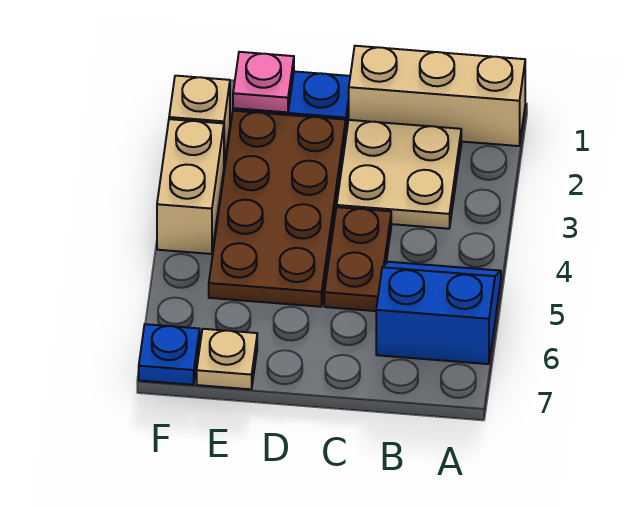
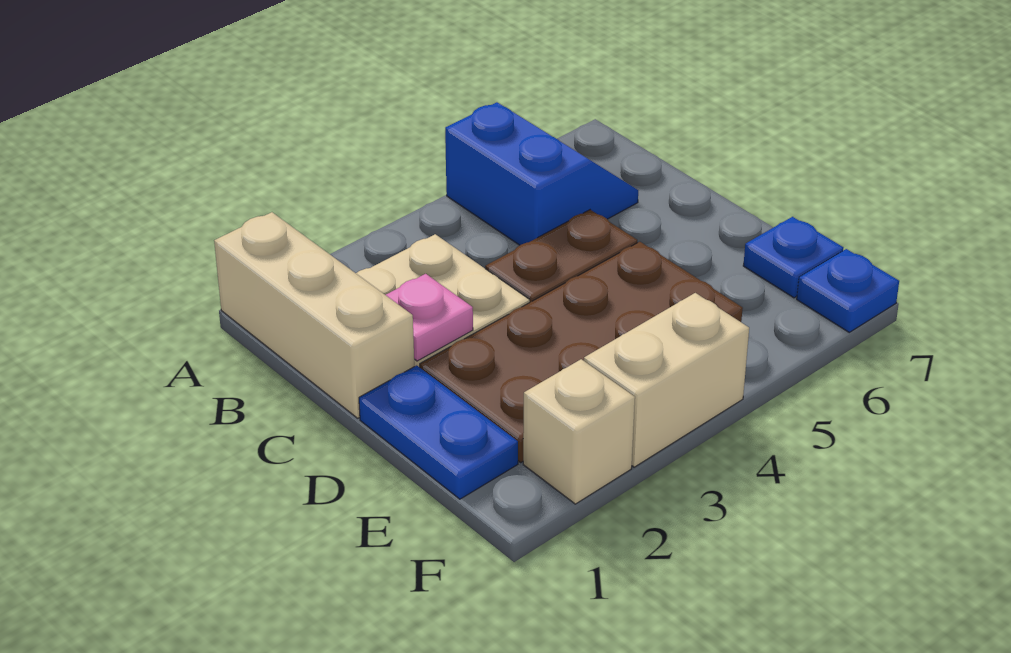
blue 2x2 slope [376,262,501,364] -> blue 2x2 slope turned to [445,102,638,245]
pink 1x1 plate [233,52,294,112] -> pink 1x1 plate moved to [386,274,473,361]
tan 1x1 plate [197,329,257,389] -> blue 1x1 plate [743,217,843,298]

